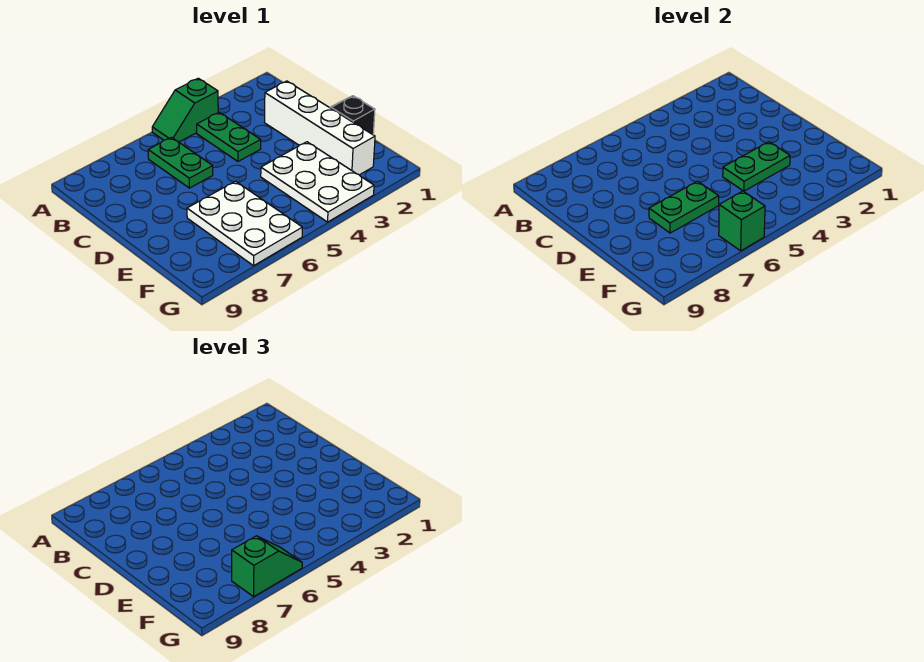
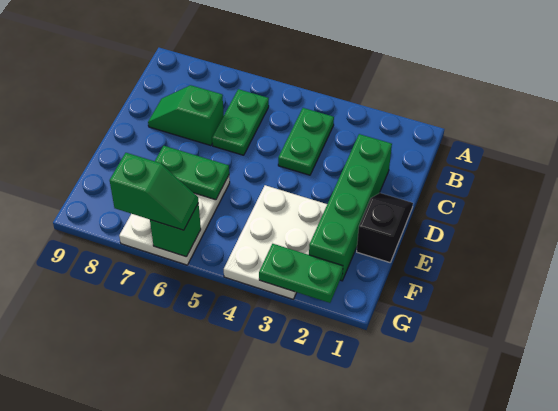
green 1x2 slope [152,78,218,142] -> green 1x2 slope moved to [148,85,224,146]
white 1x4 brick [264,81,375,175] -> green 1x4 brick [309,134,392,281]
green 1x2 plate [723,142,790,191] -> green 1x2 plate moved to [259,244,343,303]

